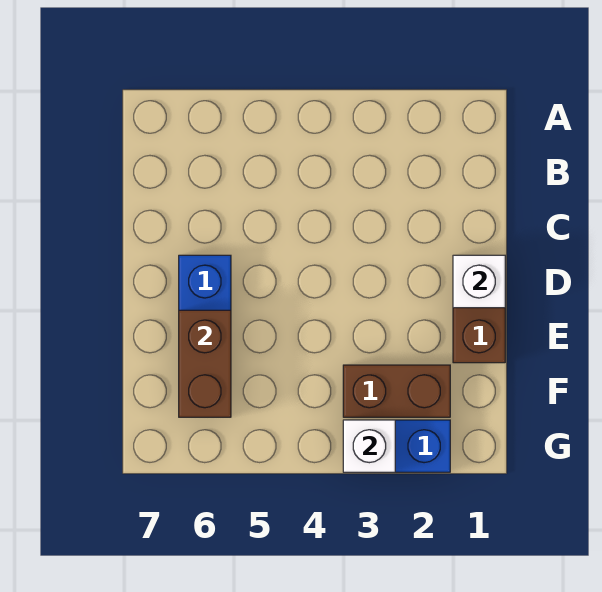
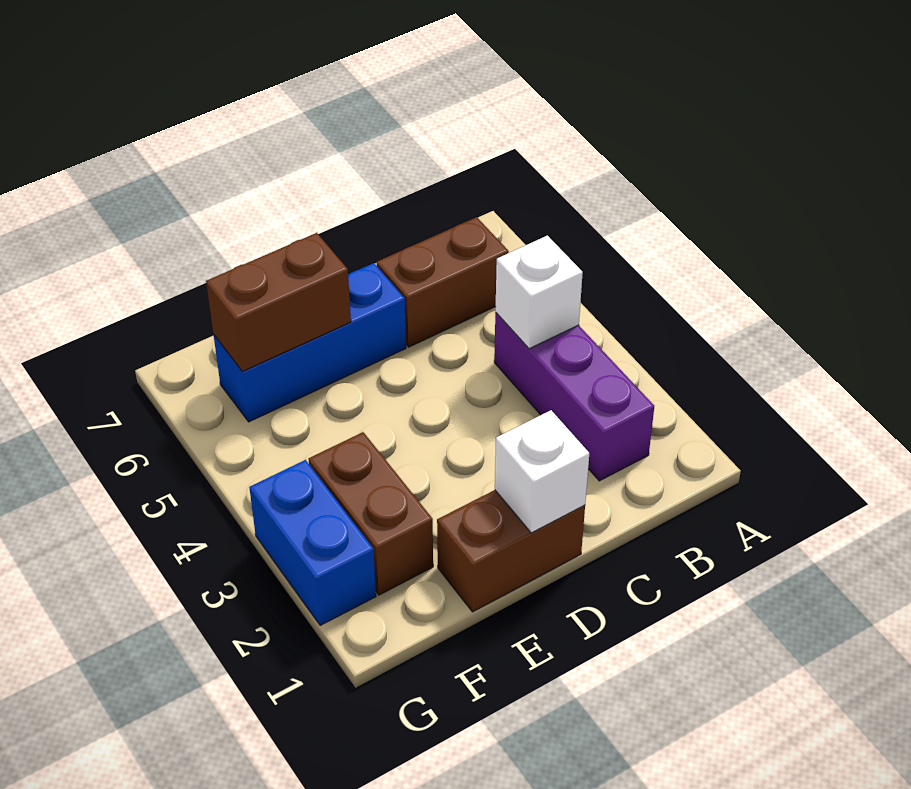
none -> purple 1x3 brick [494,313,654,481]
none -> brown 1x2 brick [377,217,509,347]
white 1x1 brick [343,420,395,472] -> white 1x1 brick moved to [495,236,583,349]

